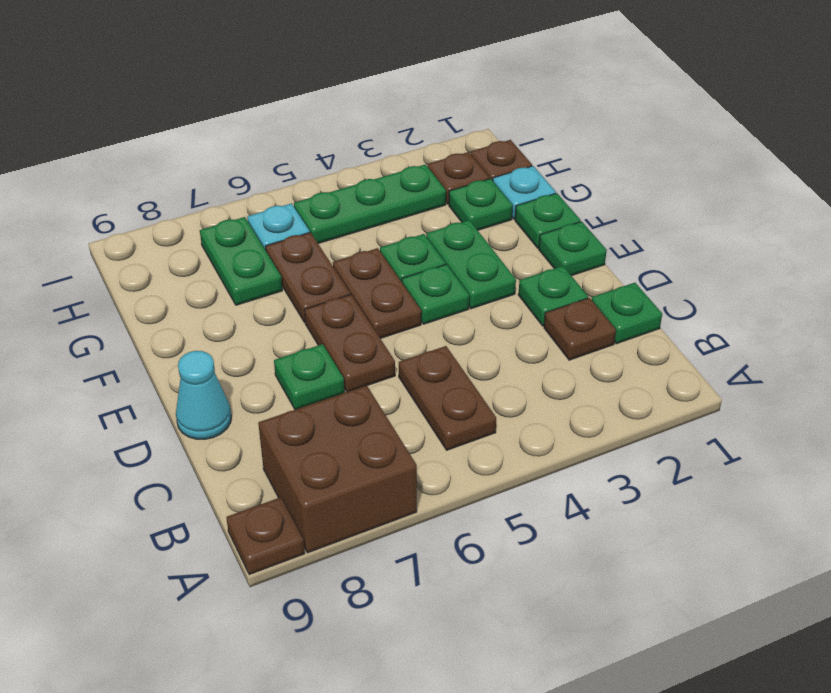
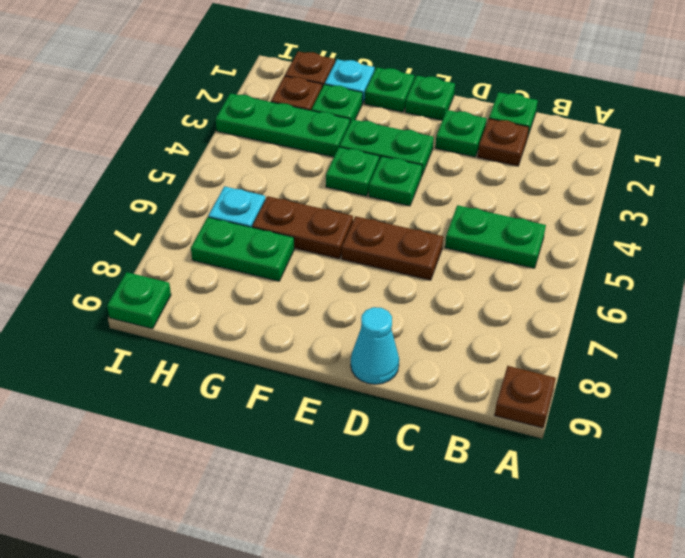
brown 2x2 brick [258,386,417,553] -> none
brown 1x2 plate [399,346,496,450] -> green 1x2 plate [445,205,546,268]
green 1x1 plate [274,344,344,410] -> green 1x1 plate moved to [107,272,171,329]
brown 1x2 plate [333,248,421,339] -> none
green 1x3 plate [294,165,446,244] -> green 1x3 plate turned to [216,93,350,157]

